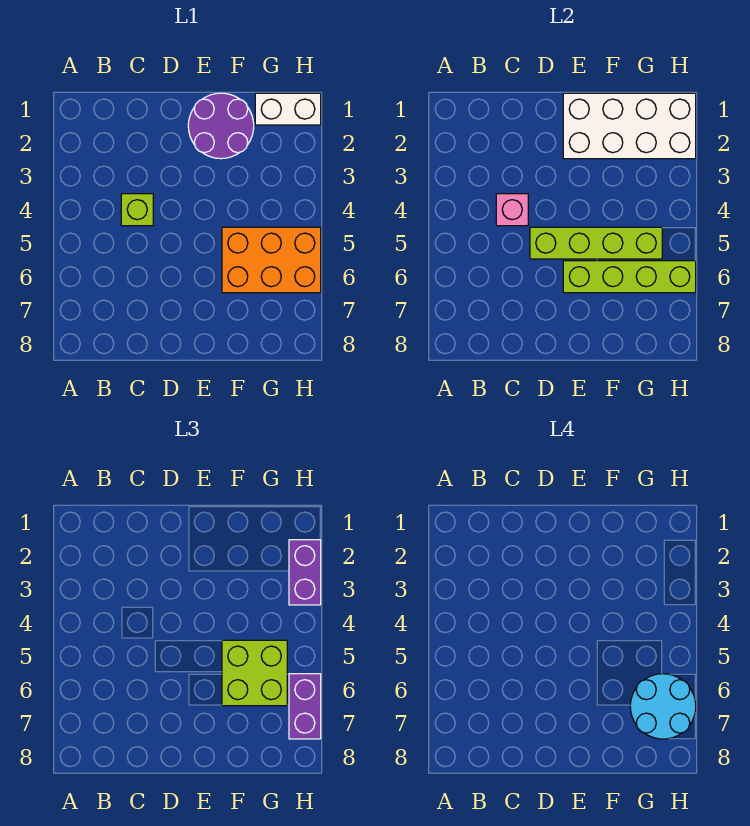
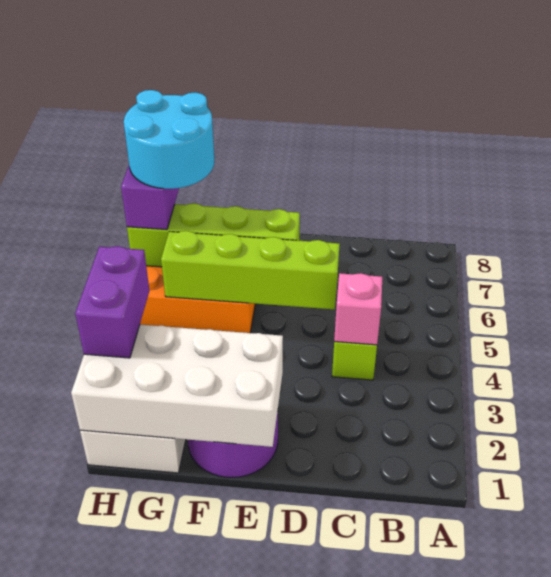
lime 2x2 brick [222,640,287,706] -> none

